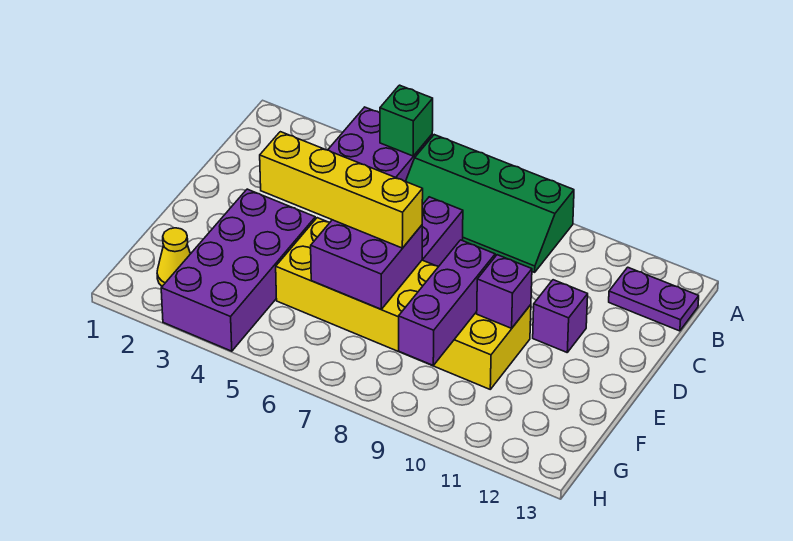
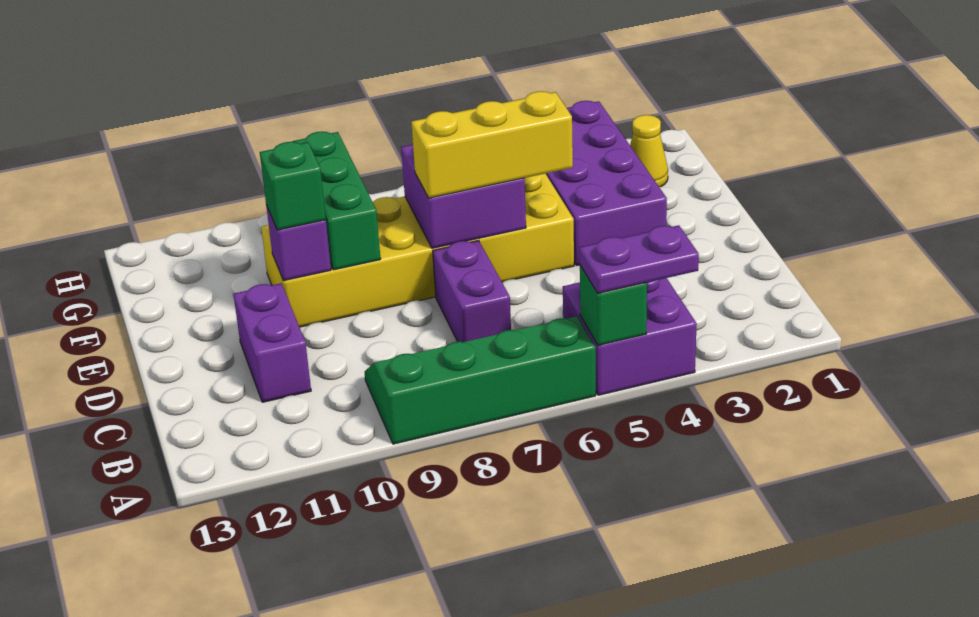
purple 1x2 plate [609,267,699,331] -> purple 1x2 plate moved to [580,225,699,293]
purple 1x1 brick [533,280,588,352] -> purple 1x2 brick [233,283,311,402]
yellow 1x4 brick [260,132,423,248] -> yellow 1x3 brick [411,91,573,198]
purple 1x3 brick [399,240,495,365] -> green 1x3 brick [292,132,381,270]
none -> green 1x1 brick [260,142,326,230]

